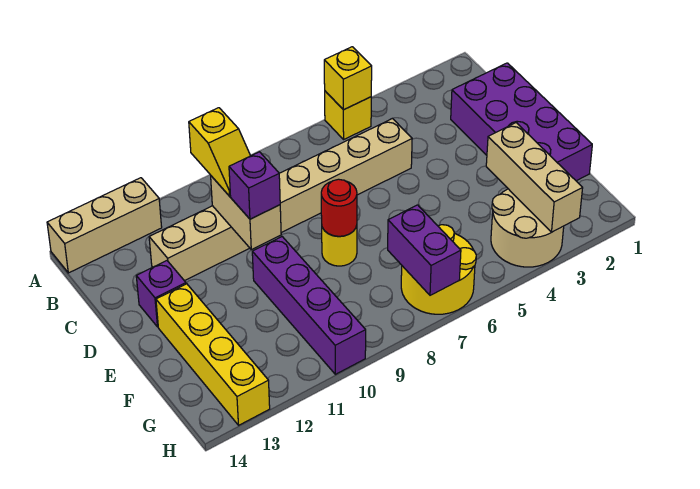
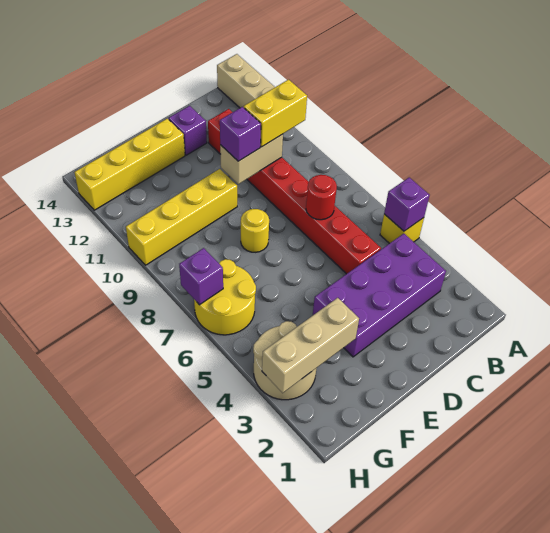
yellow 1x1 brick [324,47,372,110] -> purple 1x1 brick [384,177,430,231]
yellow 1x2 slope [189,108,250,196] -> yellow 1x2 brick [244,80,307,147]
purple 2x4 brick [451,63,592,181] -> purple 2x4 brick moved to [313,234,446,357]
tan 1x8 brick [149,118,412,281] -> red 1x8 brick [208,109,381,274]
red 1x1 round brick [321,179,357,236] -> red 1x1 round brick moved to [306,175,337,220]
purple 1x4 brick [252,237,366,374] -> yellow 1x4 brick [126,169,237,265]
purple 1x2 brick [388,205,461,295] -> purple 1x1 brick [179,248,223,305]

